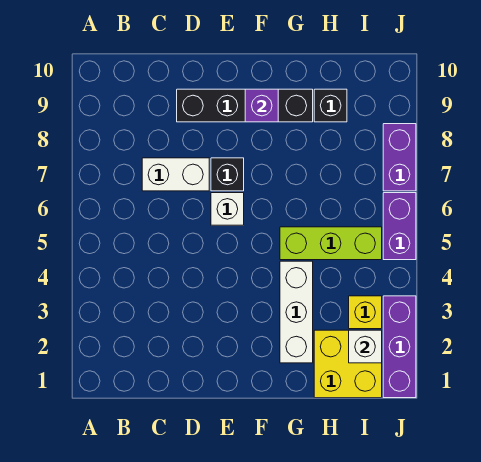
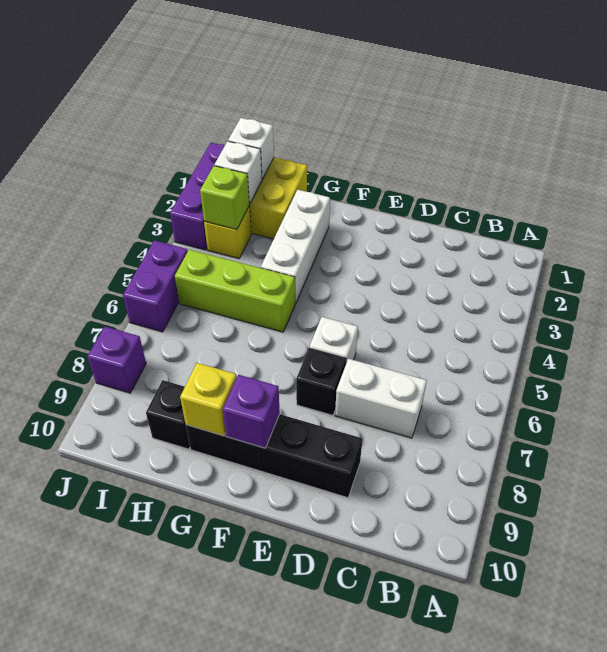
none -> yellow 1x1 brick [180,363,237,436]
none -> white 1x1 brick [228,118,274,179]
none -> lime 1x1 brick [200,166,249,230]
purple 1x2 brick [383,124,416,191] -> purple 1x1 brick [87,327,146,393]

